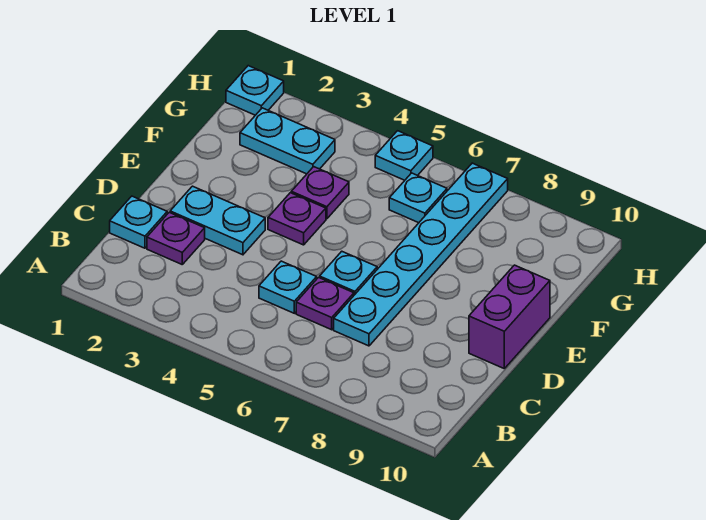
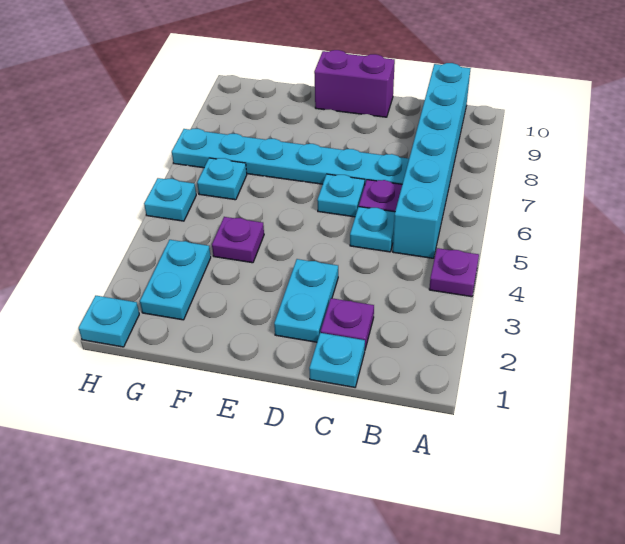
none -> cyan 1x6 brick [393,63,471,258]
purple 1x1 plate [268,193,326,245] -> purple 1x1 plate moved to [429,248,479,297]

